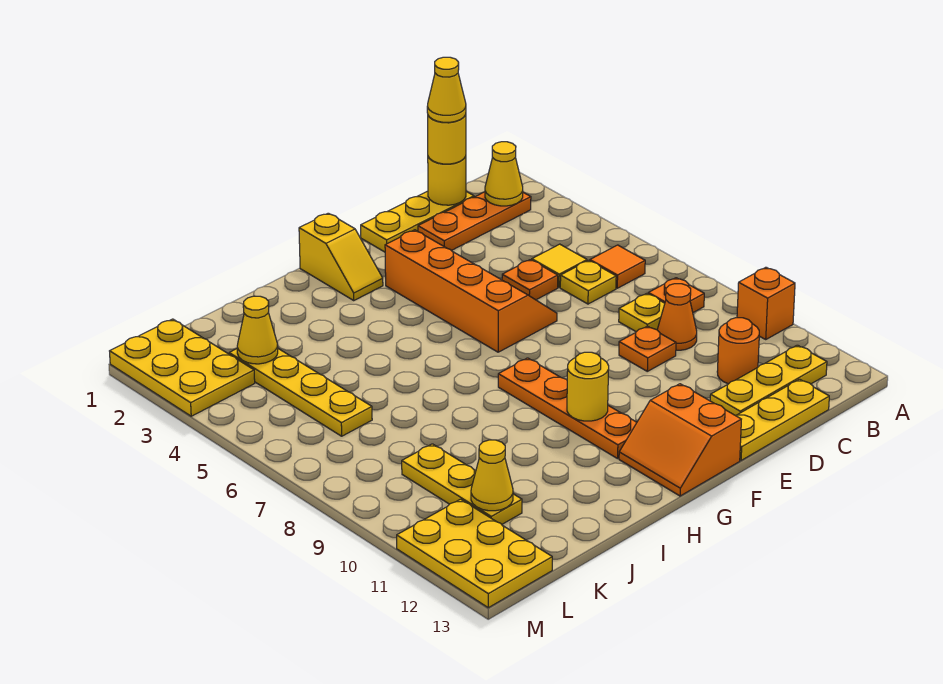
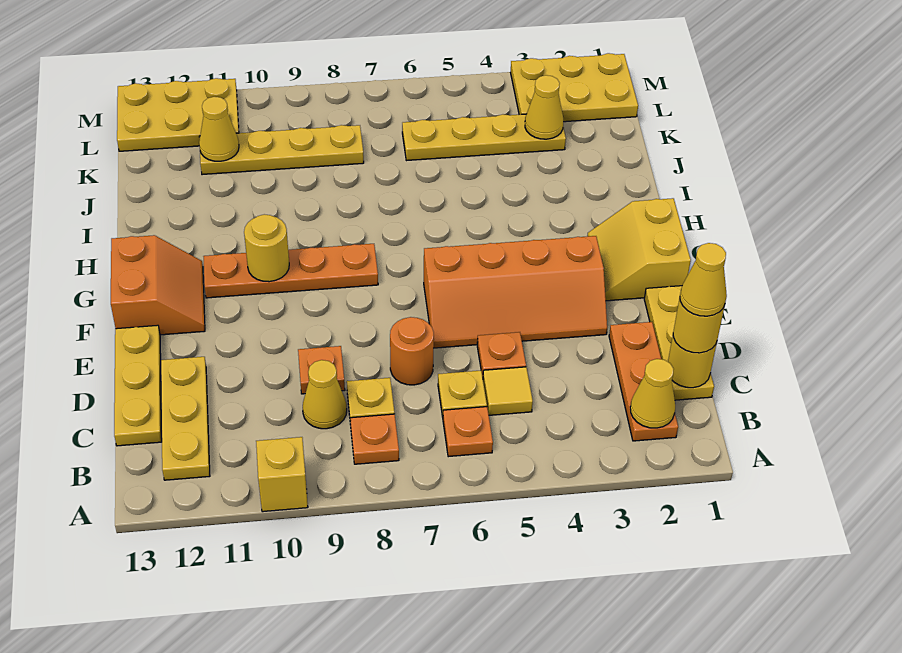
orange 1x1 brick [737,267,795,339] -> yellow 1x1 brick [256,437,308,512]
orange 1x1 tile [590,245,645,288] -> orange 1x1 plate [443,407,493,457]
orange 1x1 cone [657,284,697,350] -> yellow 1x1 cone [303,360,347,429]
orange 1x1 round brick [717,318,759,384] -> orange 1x1 round brick moved to [390,317,434,385]
orange 2x2 slope [619,384,741,496] -> orange 2x2 slope turned to [111,235,205,335]
yellow 1x2 slope [299,213,383,300] -> yellow 2x2 slope [587,198,691,301]
yellow 1x3 plate [402,444,522,524] -> yellow 1x4 plate [199,125,364,175]

